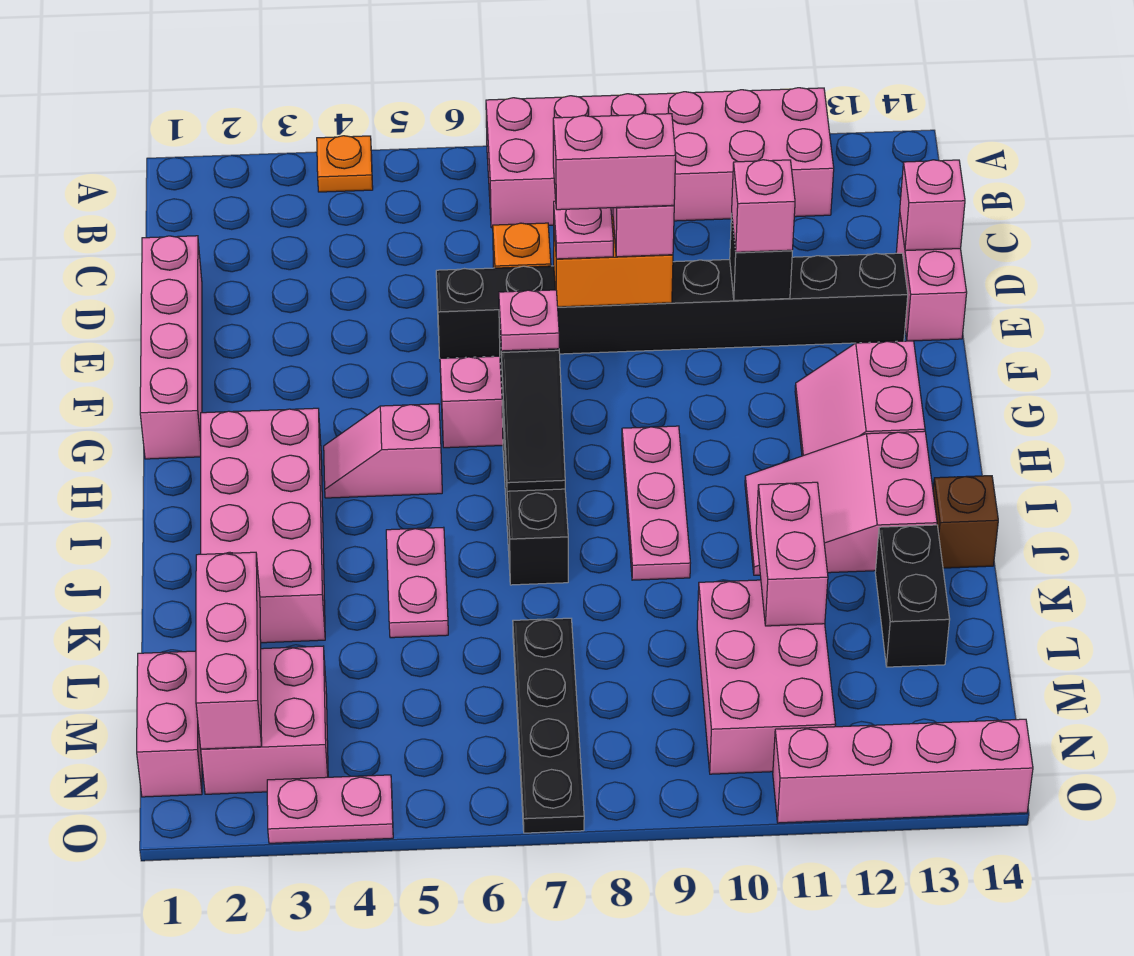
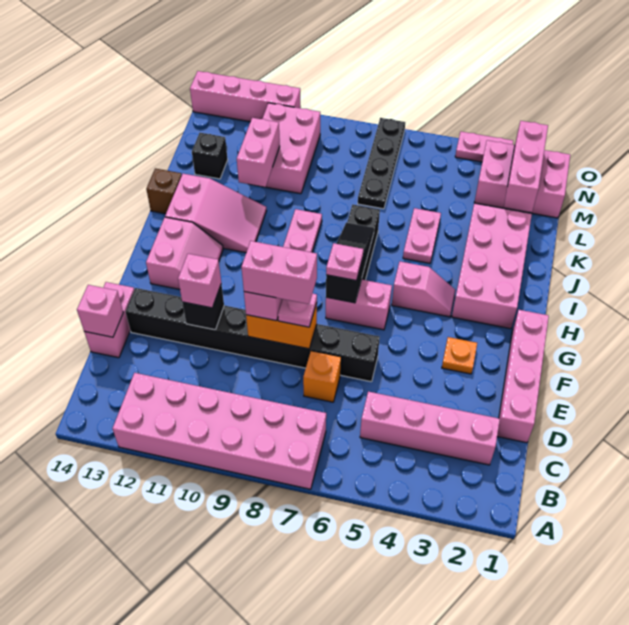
orange 1x1 plate [317,136,373,192] -> orange 1x1 plate moved to [442,337,477,374]
none -> pink 1x4 brick [360,392,500,465]
black 1x2 brick [875,525,950,667] -> black 1x1 brick [192,133,228,179]

